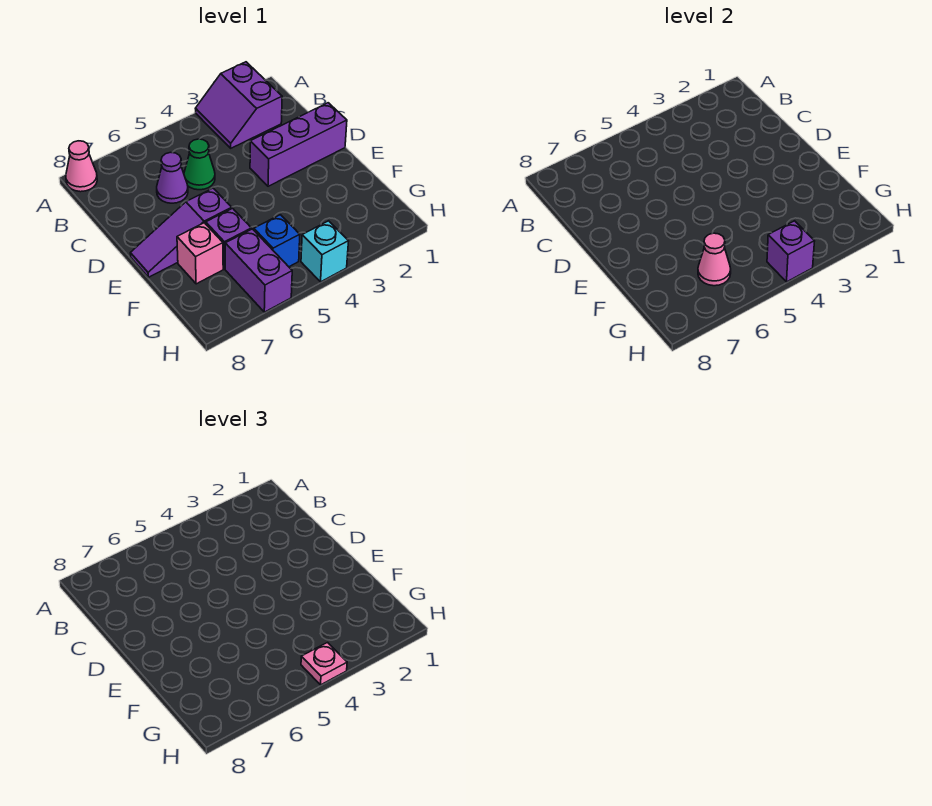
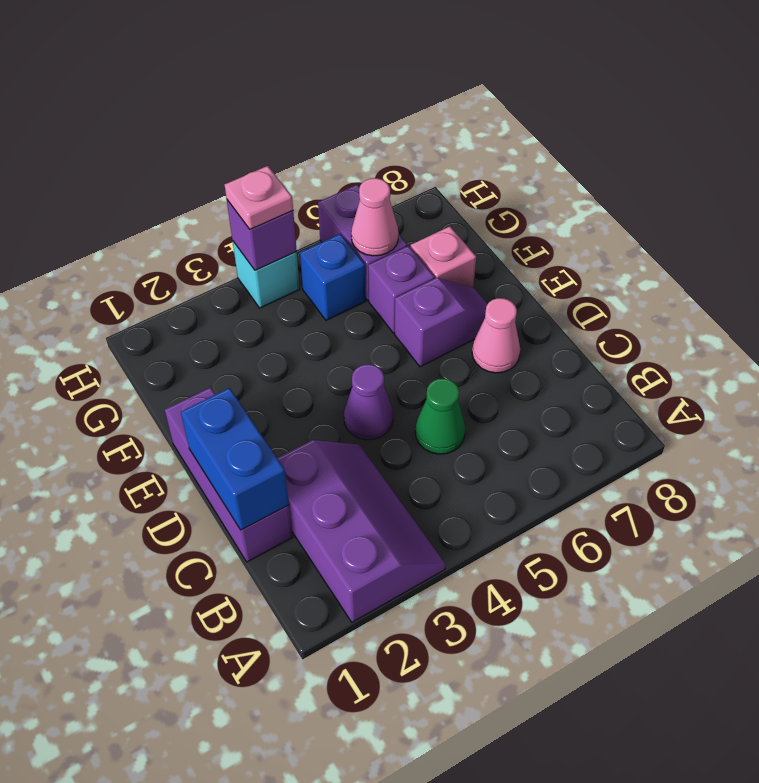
purple 2x2 slope [195,62,282,148] -> purple 2x3 slope [277,440,446,622]
pink 1x1 cone [66,141,97,192] -> pink 1x1 cone moved to [472,298,520,373]
none -> blue 1x2 brick [181,388,289,530]
purple 1x1 cone [157,152,188,203] -> purple 1x1 cone moved to [344,364,393,440]
purple 1x3 brick [250,103,347,186] -> purple 1x3 brick turned to [165,387,293,562]
purple 1x3 slope [130,188,232,277] -> purple 1x2 slope [395,278,487,367]

